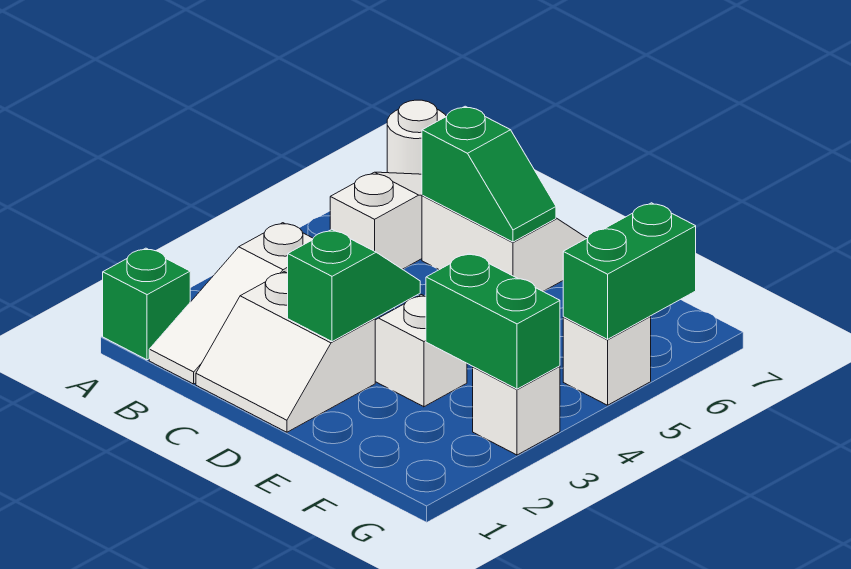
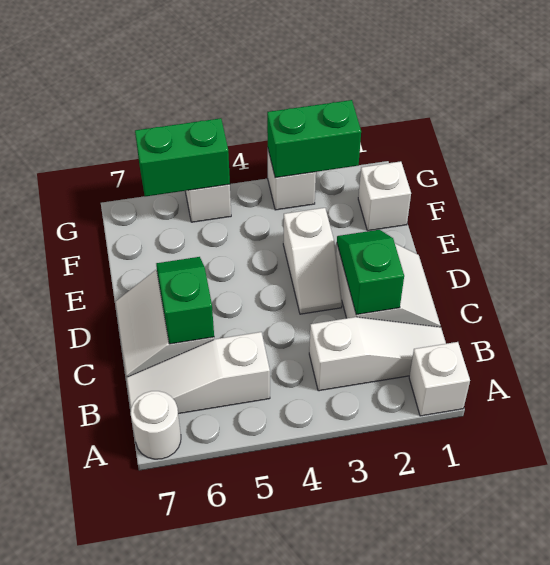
green 1x1 brick [103,248,190,360] -> white 1x1 brick [409,342,470,416]
green 1x2 slope [288,229,420,342] -> green 1x2 slope turned to [337,230,404,315]
none -> white 1x1 brick [358,161,411,231]
green 1x2 brick [426,253,560,389] -> green 1x2 brick turned to [267,100,361,178]

